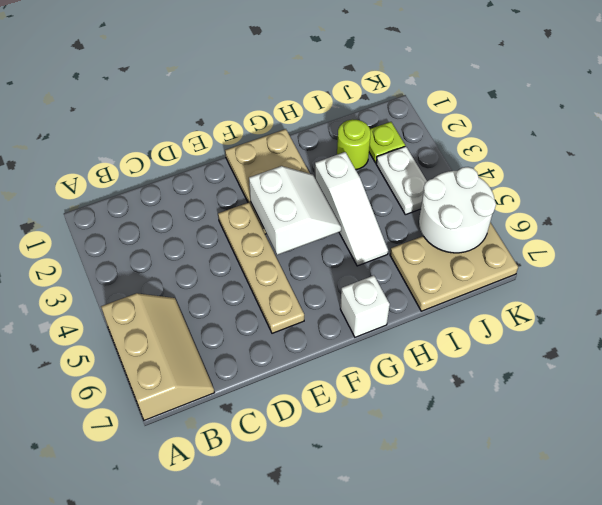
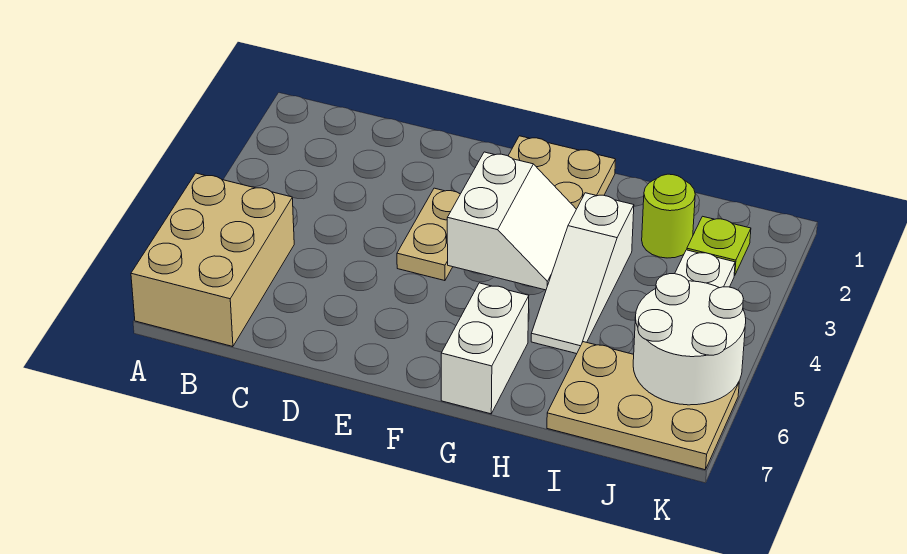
tan 2x3 slope [101,293,214,420] -> tan 2x3 brick [131,173,294,347]
tan 1x4 plate [218,202,304,333] -> tan 1x2 plate [397,188,460,281]
white 1x1 brick [340,275,390,337] -> white 1x2 brick [441,283,529,414]

